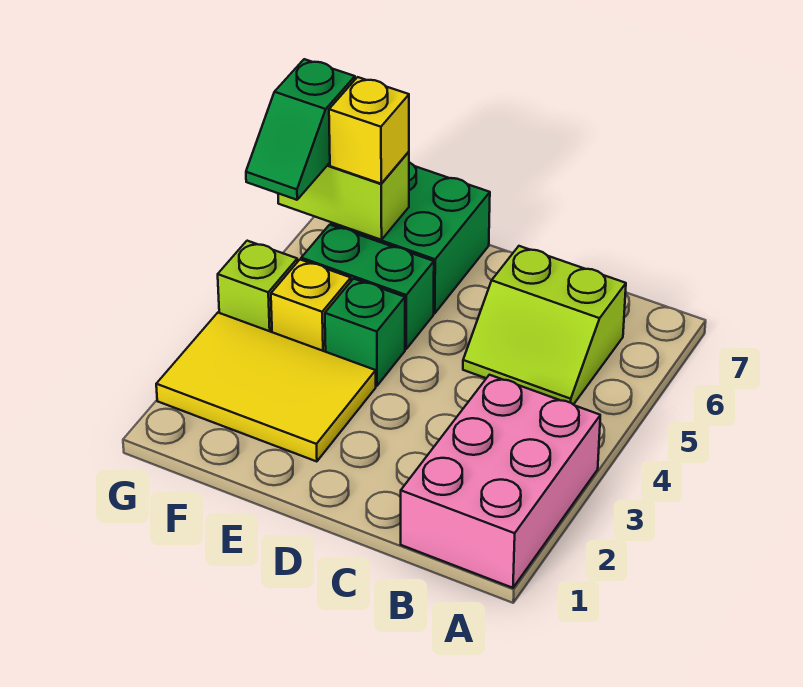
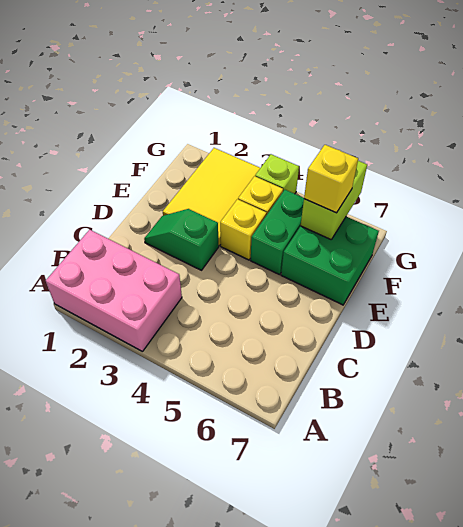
lime 2x2 slope [463,246,626,405] -> none
green 1x1 brick [325,279,405,386] -> yellow 1x1 brick [220,199,267,260]
green 1x2 slope [246,59,355,200] -> green 1x2 slope moved to [144,209,219,270]

